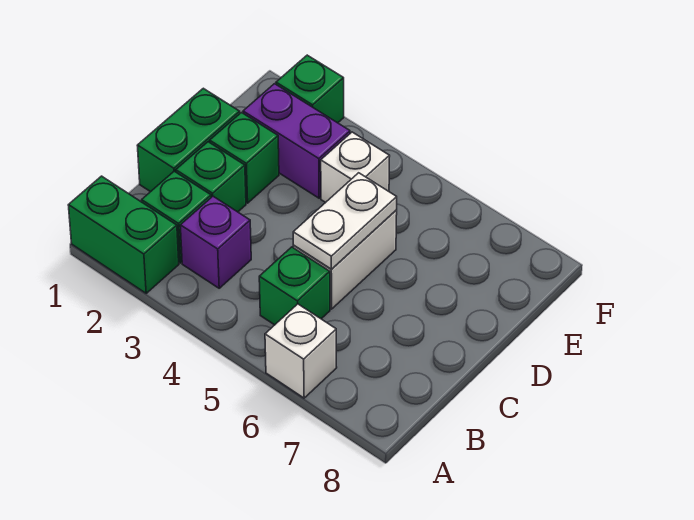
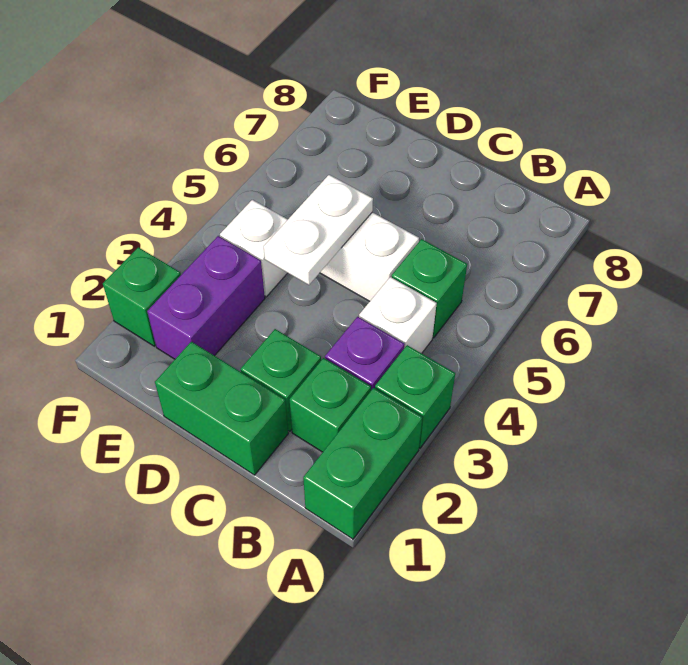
white 1x1 brick [265,304,337,398] -> white 1x1 brick moved to [359,277,437,353]
white 1x2 plate [293,173,397,269] -> white 1x2 plate turned to [264,175,373,285]
green 1x1 brick [210,113,279,203] -> green 1x1 brick moved to [375,345,455,448]

